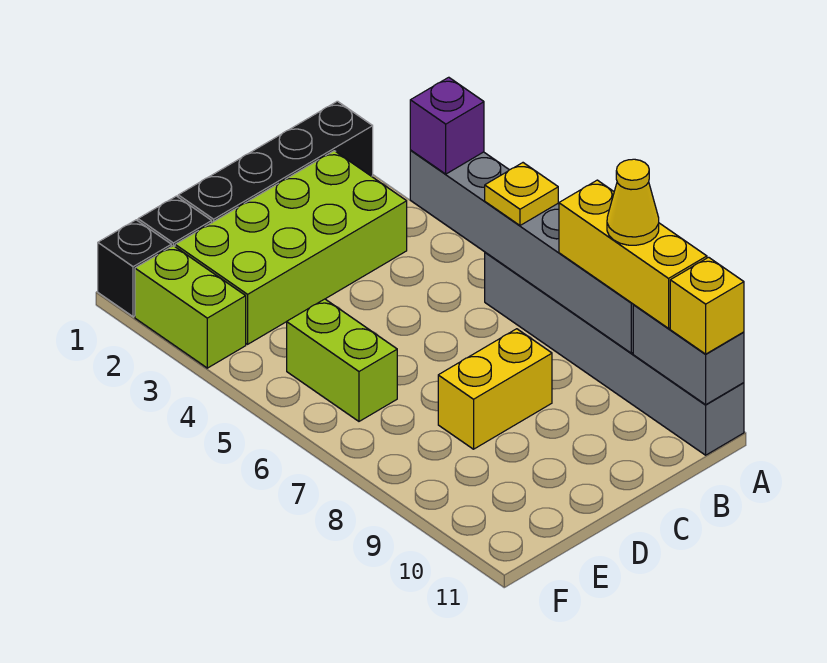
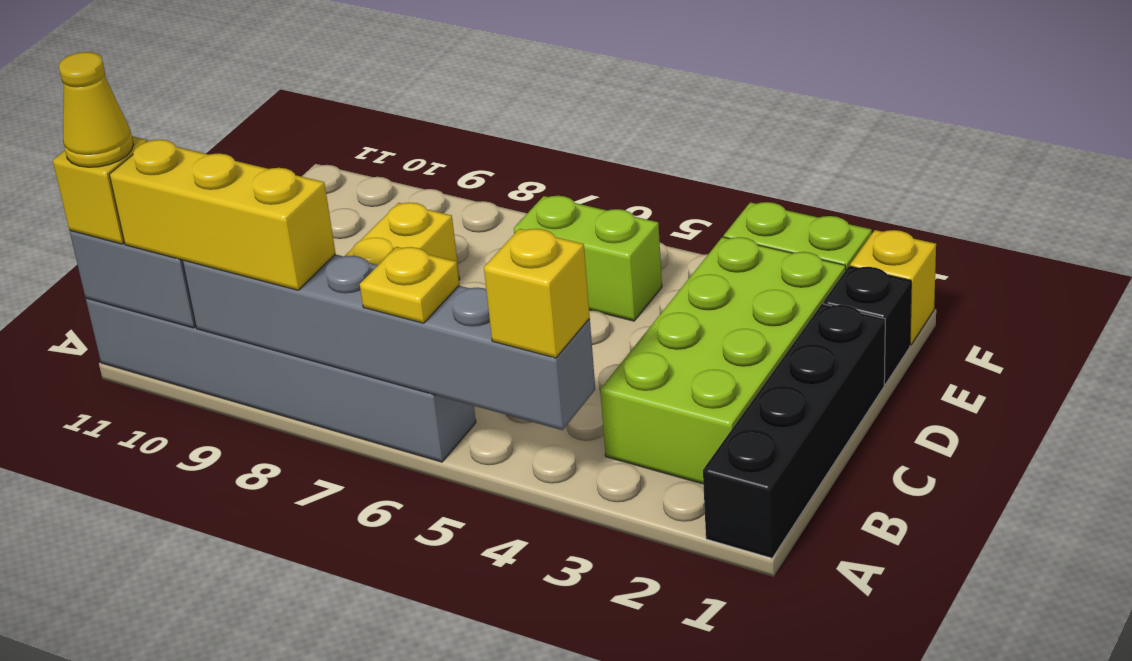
purple 1x1 brick [410,77,484,174] -> yellow 1x1 brick [484,229,590,358]
yellow 1x1 cone [607,159,659,245] -> yellow 1x1 cone moved to [59,52,133,167]
black 1x1 brick [98,220,171,317] -> yellow 1x1 brick [850,230,936,345]

